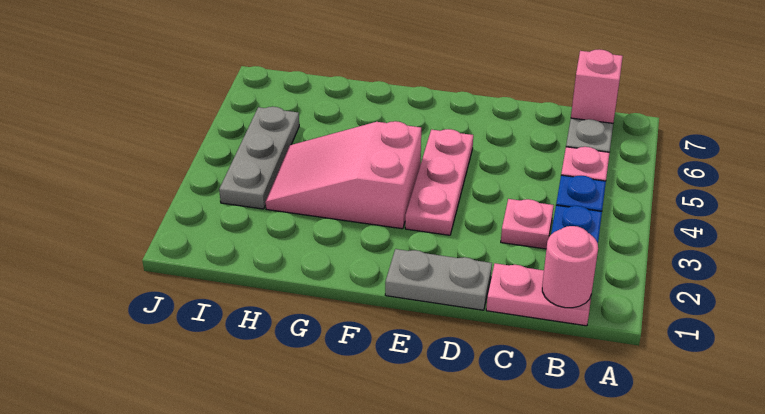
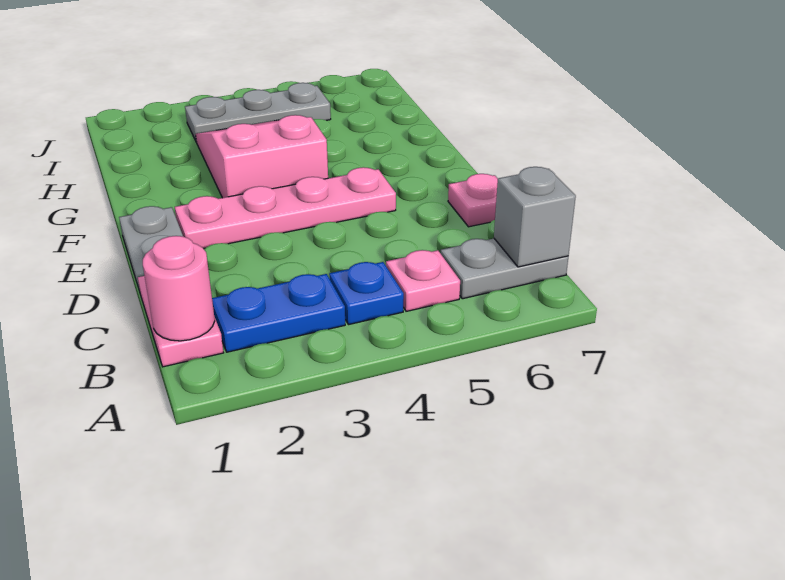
pink 1x1 brick [571,49,623,123] -> grey 1x1 brick [494,167,576,267]
pink 1x1 plate [501,199,554,249] -> pink 1x1 plate moved to [448,174,498,227]
pink 1x3 plate [405,129,473,235] -> pink 1x4 plate [175,167,396,249]

